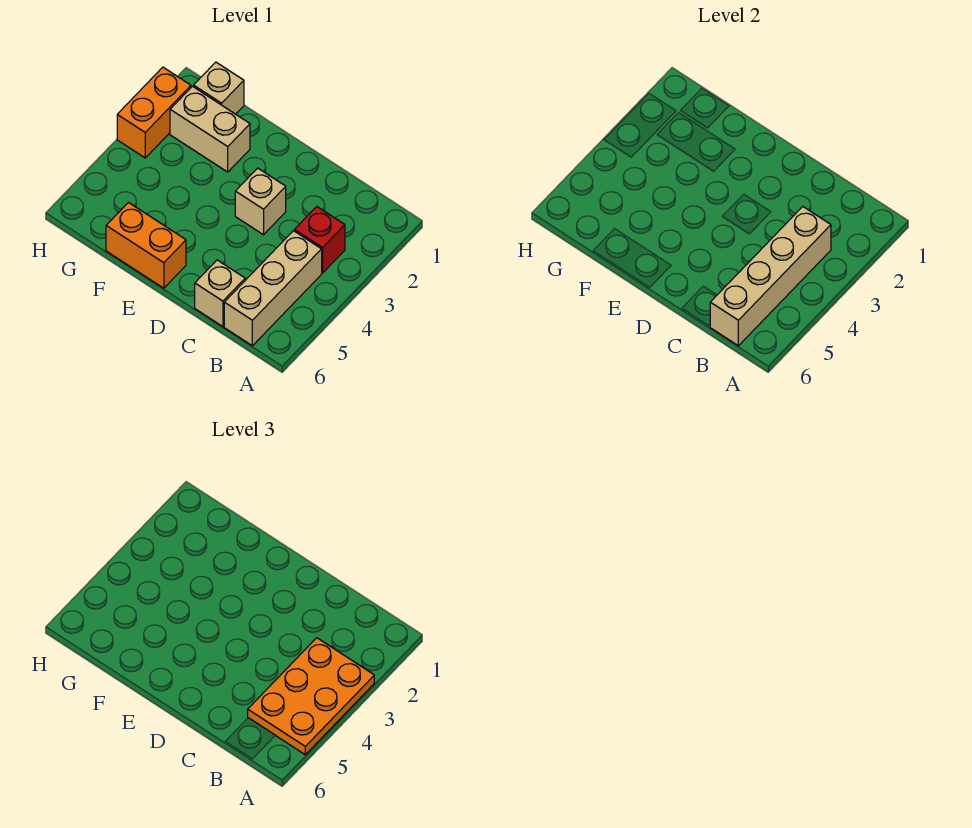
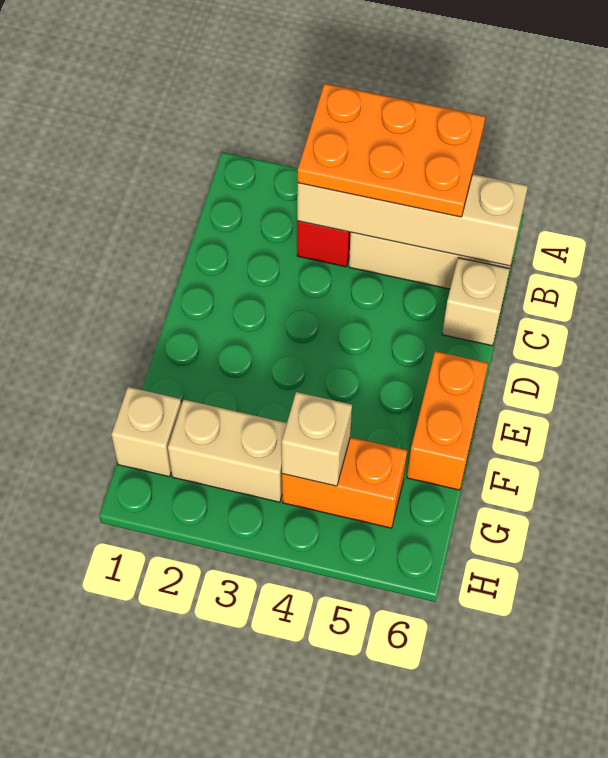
tan 1x1 brick [235,168,286,235] -> tan 1x1 brick moved to [282,392,352,486]
tan 1x2 brick [170,86,250,172] -> tan 1x2 brick turned to [168,400,287,502]
orange 1x2 brick [117,67,191,158] -> orange 1x2 brick moved to [282,437,408,528]

